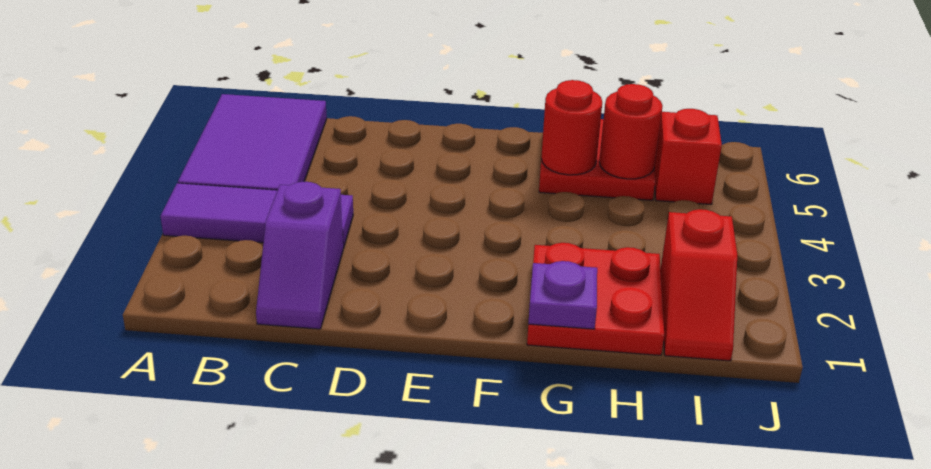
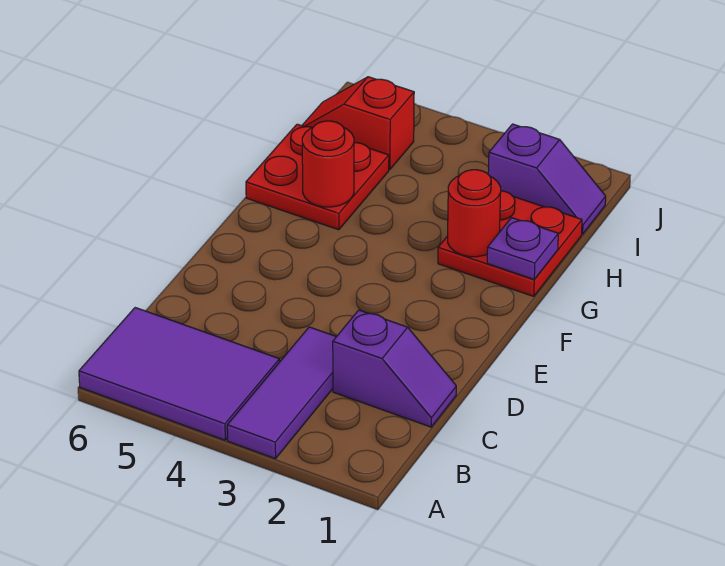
red 1x1 round brick [599,84,662,179] -> red 1x1 round brick moved to [448,170,501,257]
red 1x2 slope [661,209,737,361] -> purple 1x2 slope [488,124,606,234]

